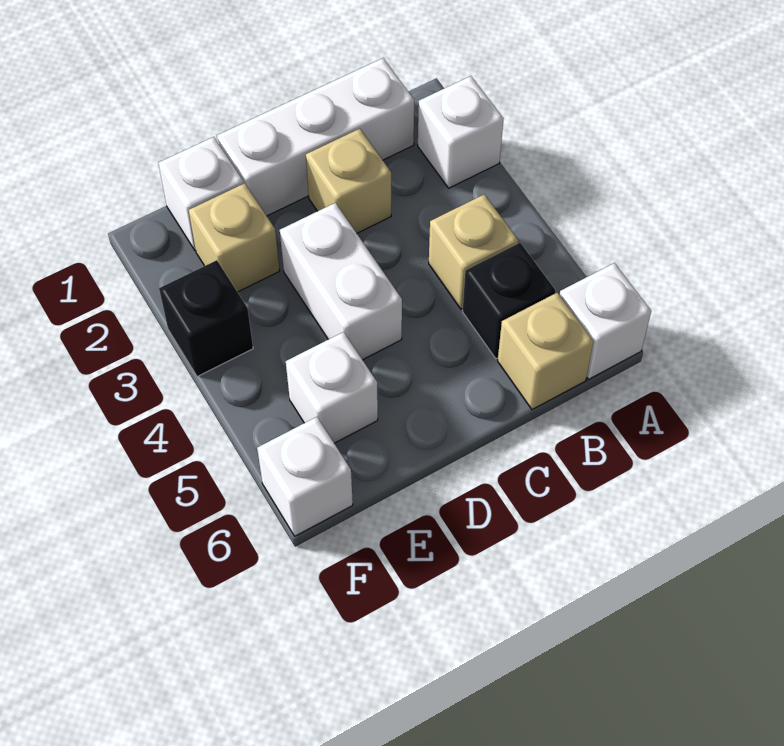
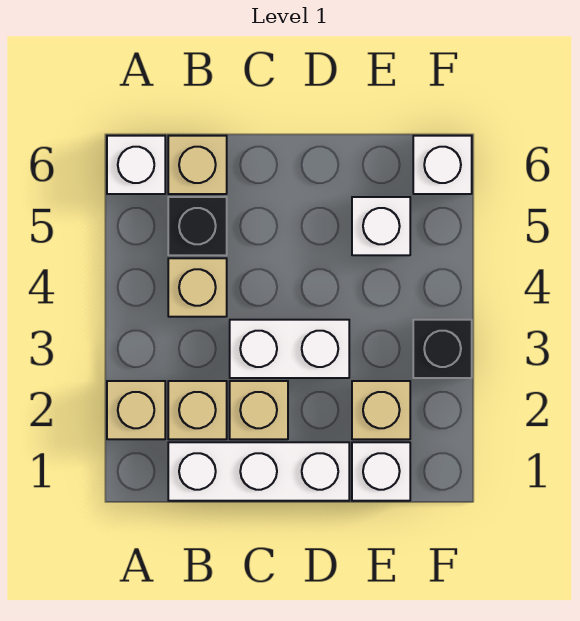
white 1x1 brick [418,76,504,188] -> tan 1x1 brick [107,381,165,439]
none -> tan 1x1 brick [168,381,227,439]
white 1x2 brick [280,203,402,360] -> white 1x2 brick turned to [230,320,349,378]

